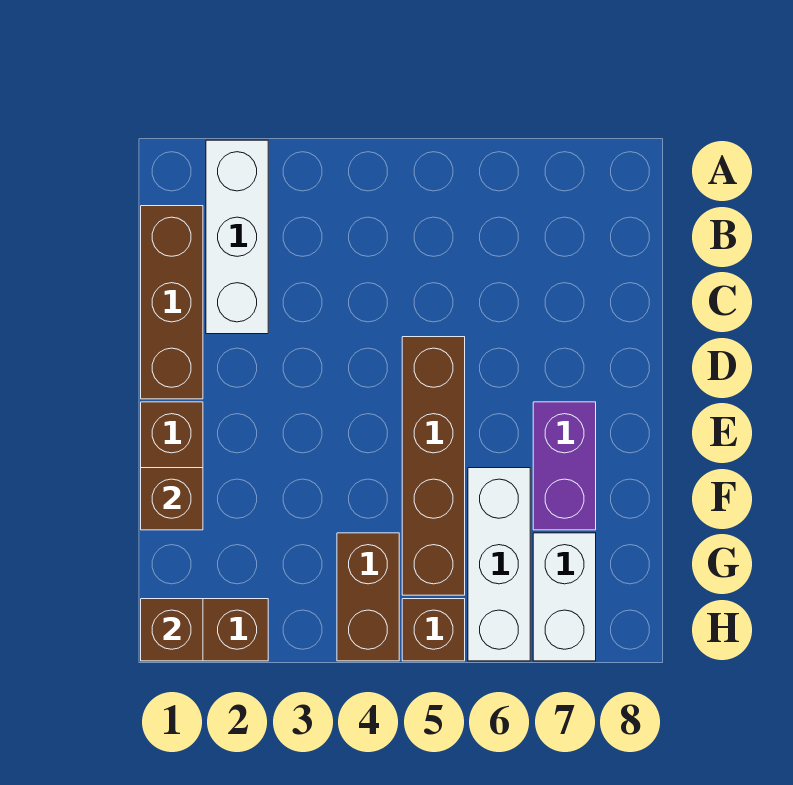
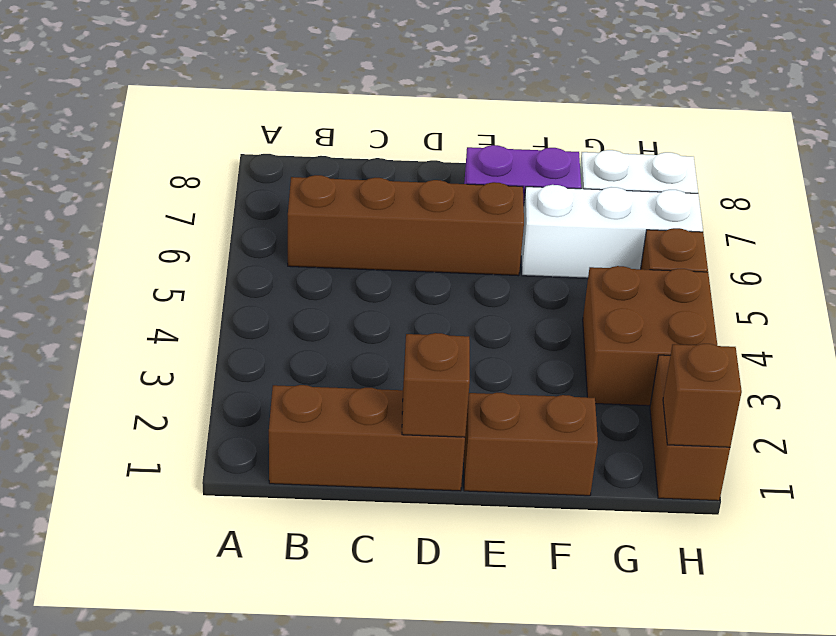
white 1x3 brick [206,140,268,334] -> none
brown 1x4 brick [402,337,465,595] -> brown 1x4 brick moved to [288,175,524,276]
brown 1x1 brick [141,468,203,530] -> brown 1x1 brick moved to [402,333,470,437]
brown 1x2 brick [337,533,399,661] -> brown 2x2 brick [583,266,717,406]

